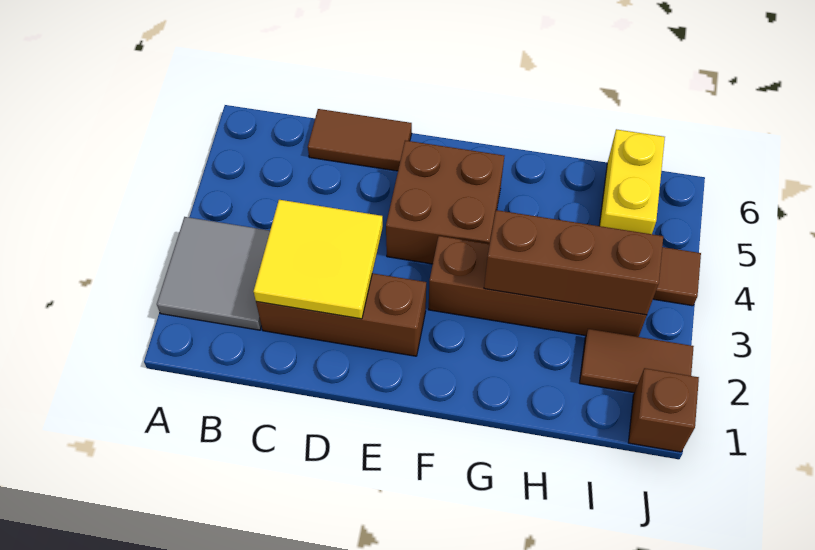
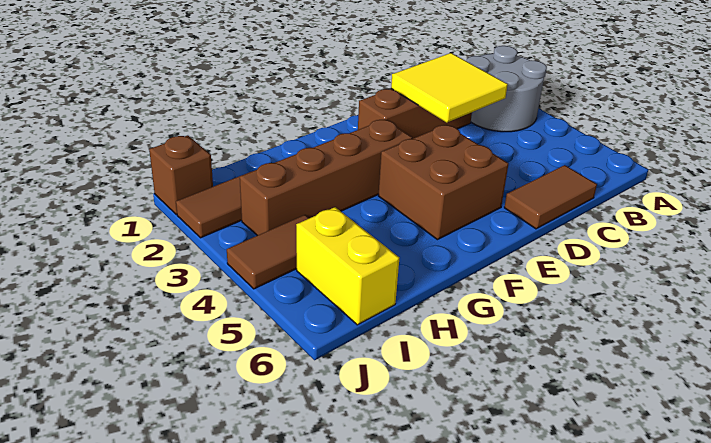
grey 2x2 tile [157,217,270,330] -> grey 2x2 round brick [467,46,547,132]
brown 1x3 brick [484,210,663,315] -> none

